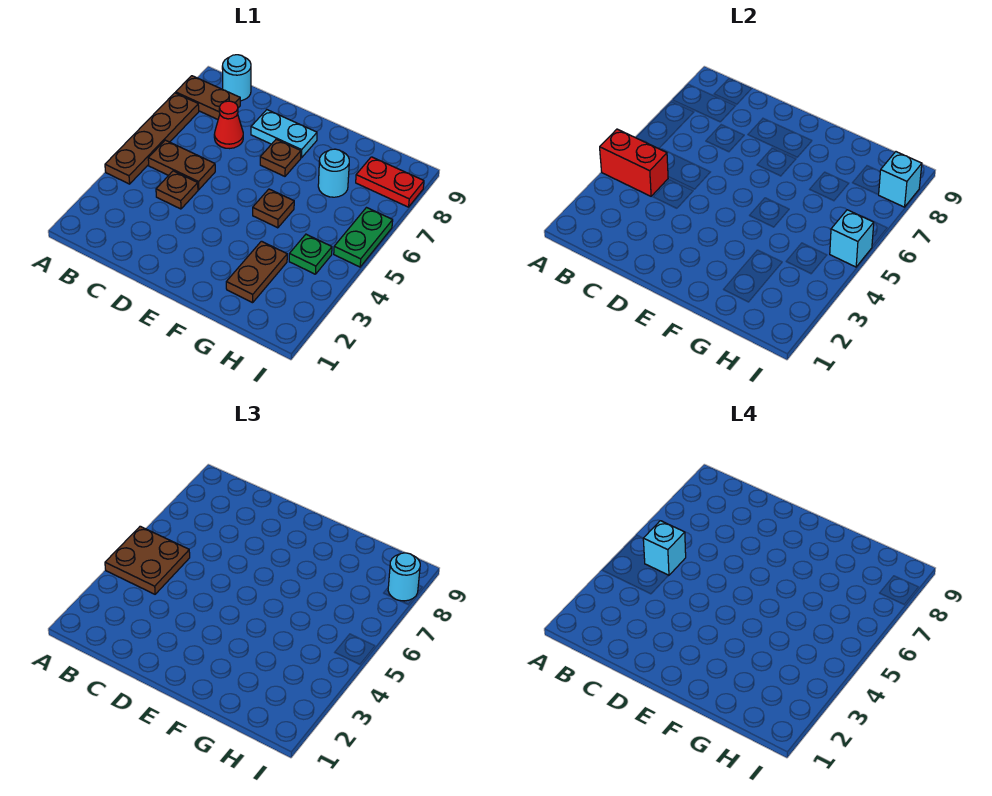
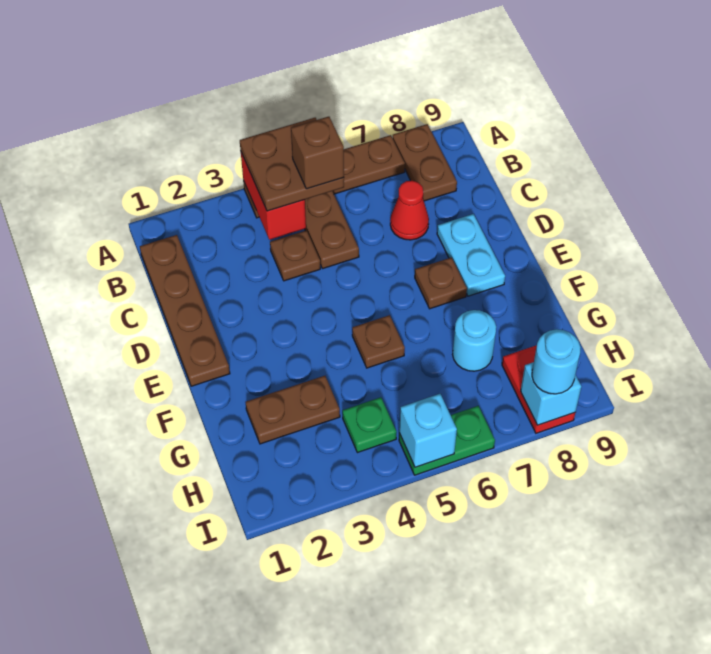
none -> brown 1x4 plate [140,235,230,386]
cyan 1x1 brick [643,521,686,576] -> brown 1x1 brick [291,117,344,189]
cyan 1x1 round brick [222,55,251,101] -> none

